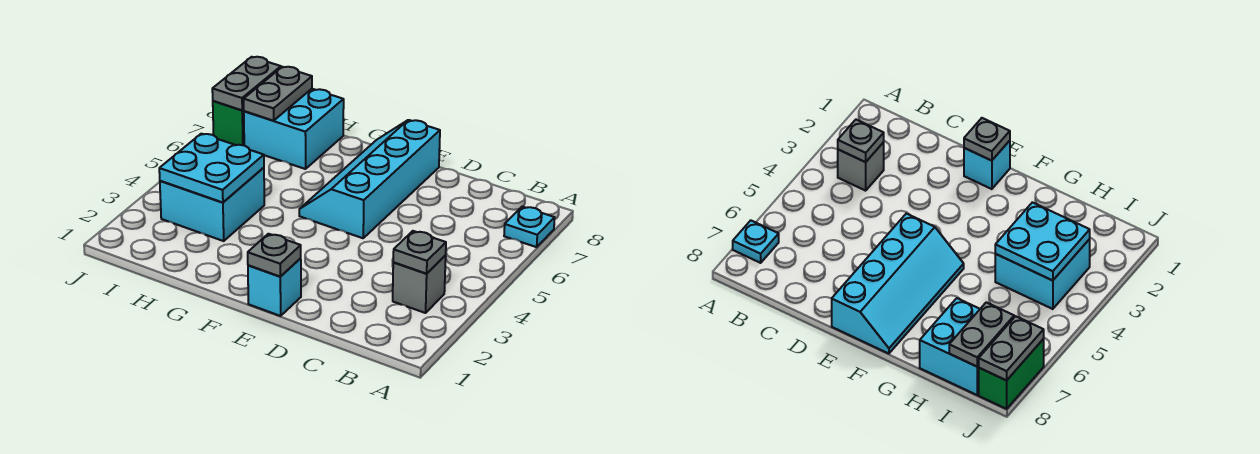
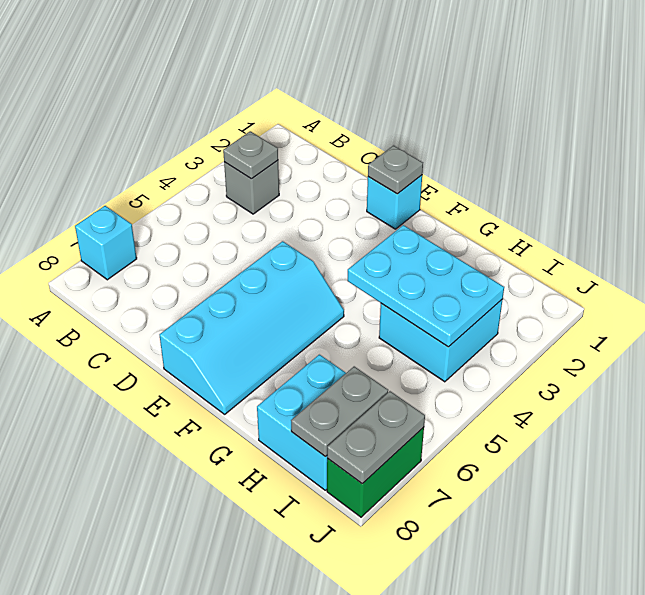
cyan 1x1 plate [504,207,555,247] -> cyan 1x1 brick [75,206,137,280]
cyan 2x2 plate [159,134,264,202] -> cyan 2x3 plate [348,225,504,347]

